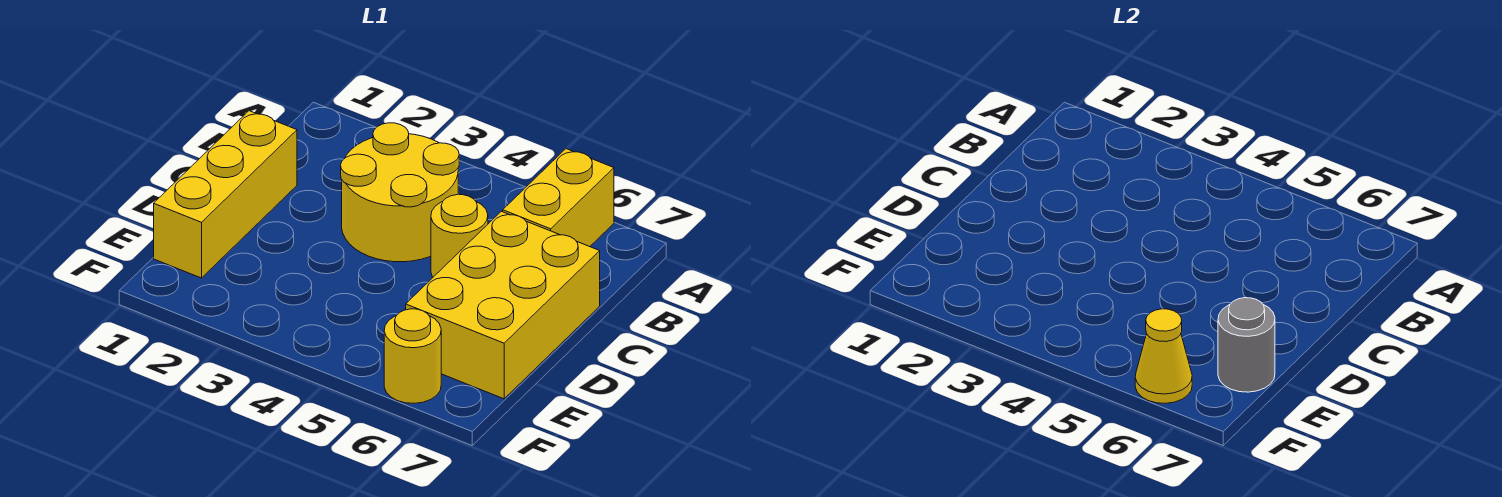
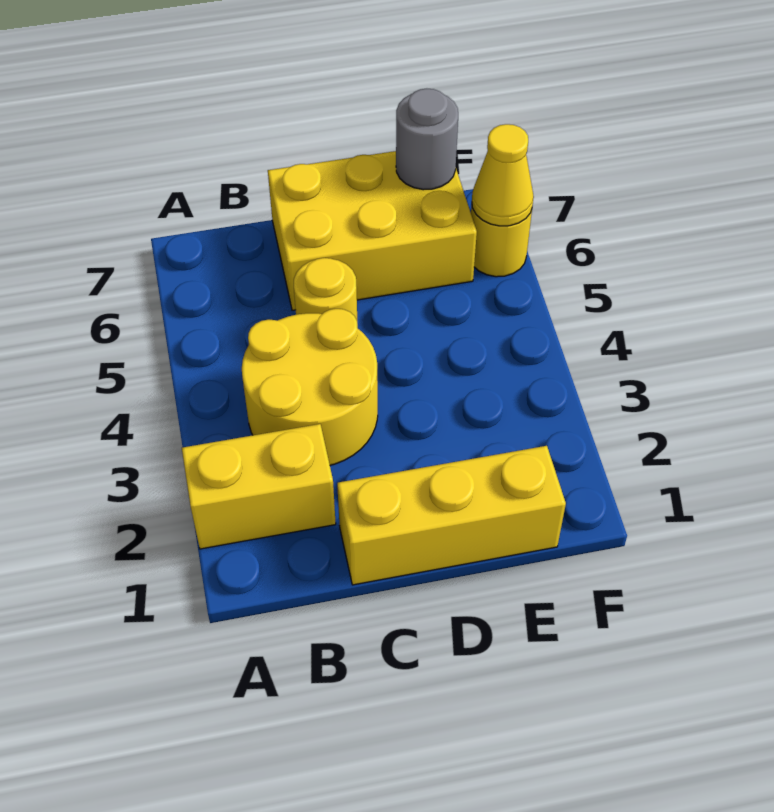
yellow 1x2 brick [503,149,614,247] -> yellow 1x2 brick moved to [182,424,336,549]

